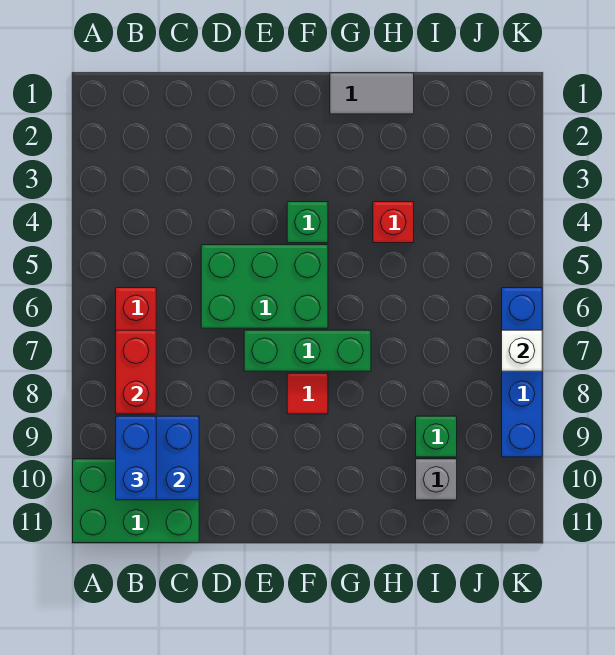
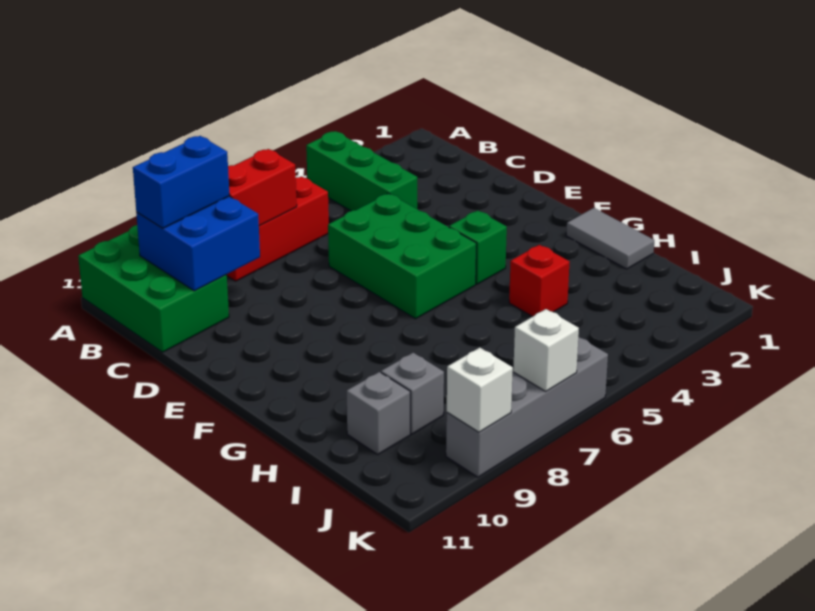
green 1x3 brick [244,330,371,371] -> green 1x3 brick moved to [306,131,417,211]
red 1x1 tile [287,373,328,414] -> none
green 1x1 brick [416,416,457,457] -> grey 1x1 brick [381,353,444,434]
blue 1x4 brick [502,288,542,457] -> grey 1x4 brick [446,337,608,477]
none -> white 1x1 brick [447,348,513,432]

